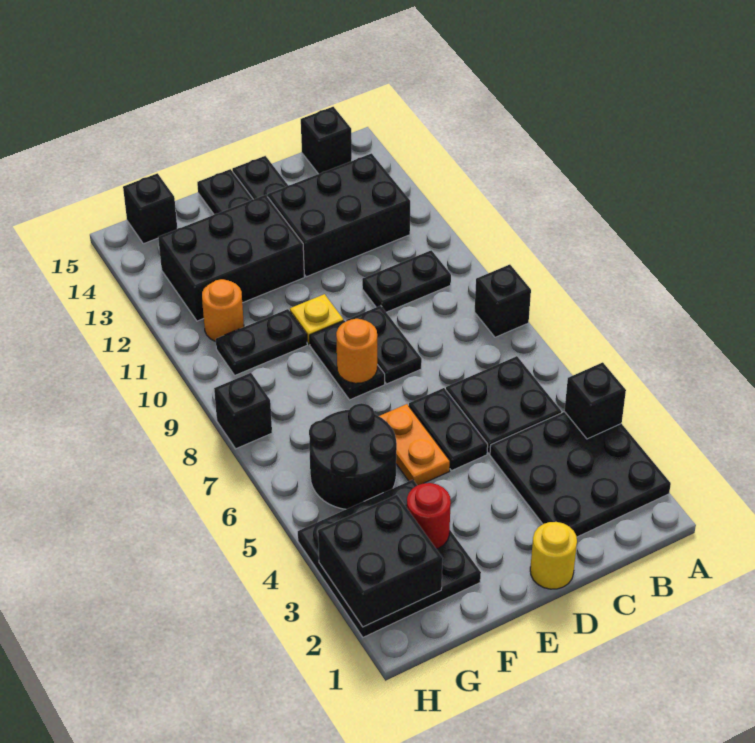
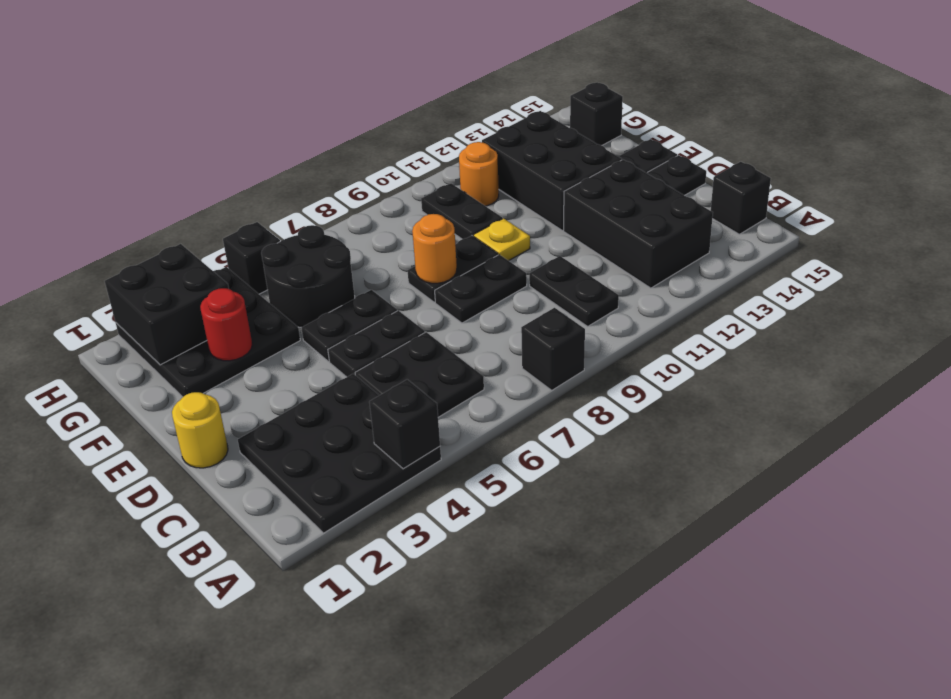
orange 1x2 plate [379,404,450,485] -> black 1x2 plate [302,290,397,361]
black 1x1 brick [214,373,272,449] -> black 1x1 brick moved to [223,222,280,294]

